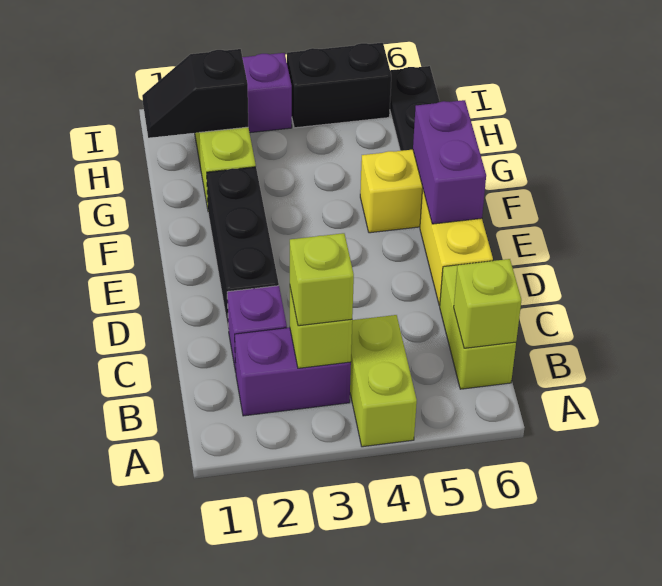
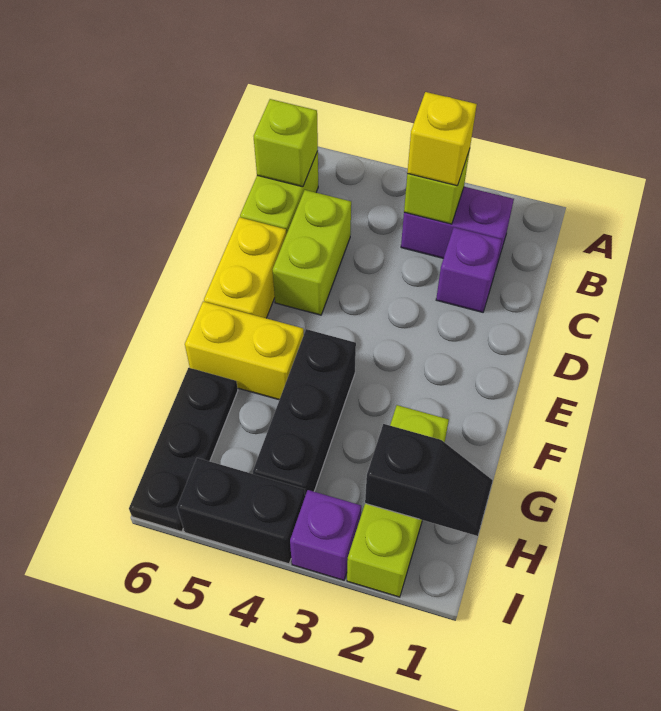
lime 1x2 brick [350,315,417,447] -> lime 1x2 brick moved to [273,190,351,315]
lime 1x1 brick [290,233,354,326] -> yellow 1x1 brick [407,92,477,186]
black 1x3 brick [207,167,279,330] -> black 1x3 brick moved to [253,329,356,495]
purple 1x2 brick [413,100,486,224] -> none

